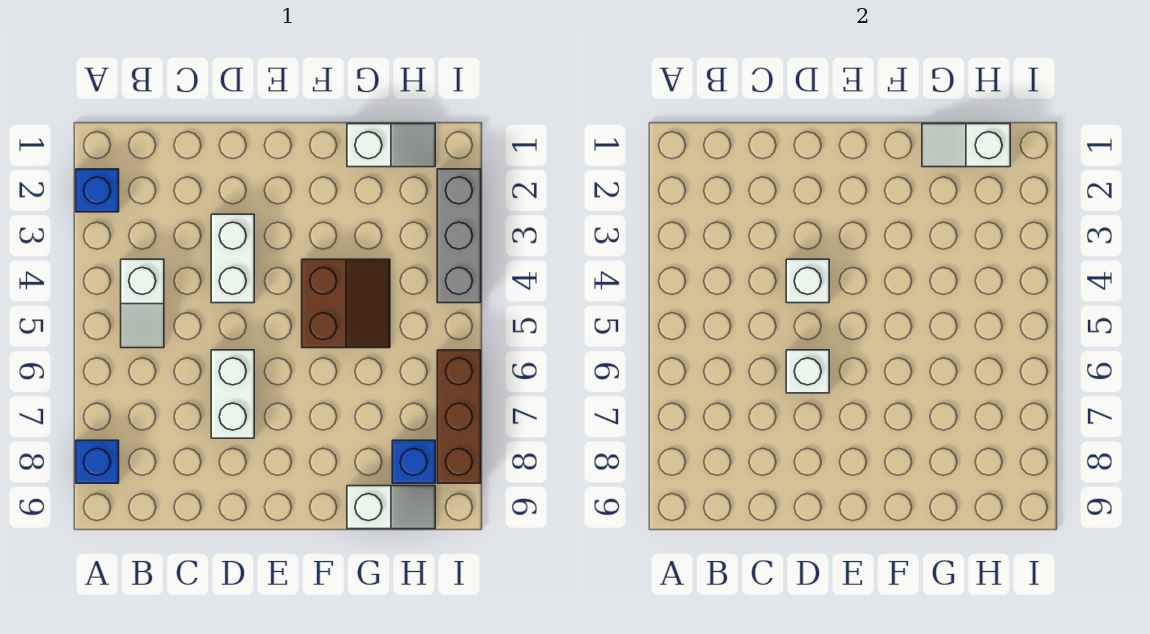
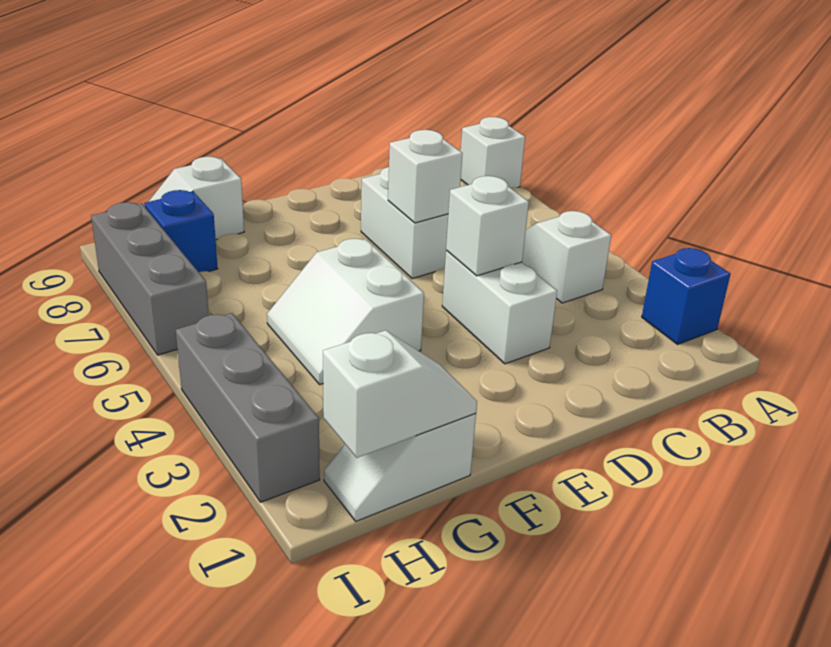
blue 1x1 brick [76,440,119,483] -> white 1x1 brick [461,117,525,188]
brown 2x2 slope [302,259,390,348] -> white 2x2 slope [267,239,424,384]
brown 1x3 brick [437,350,481,483] -> grey 1x3 brick [91,202,209,355]

